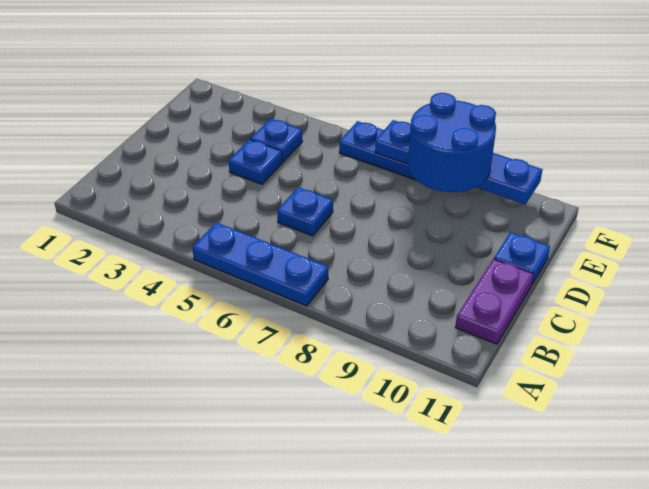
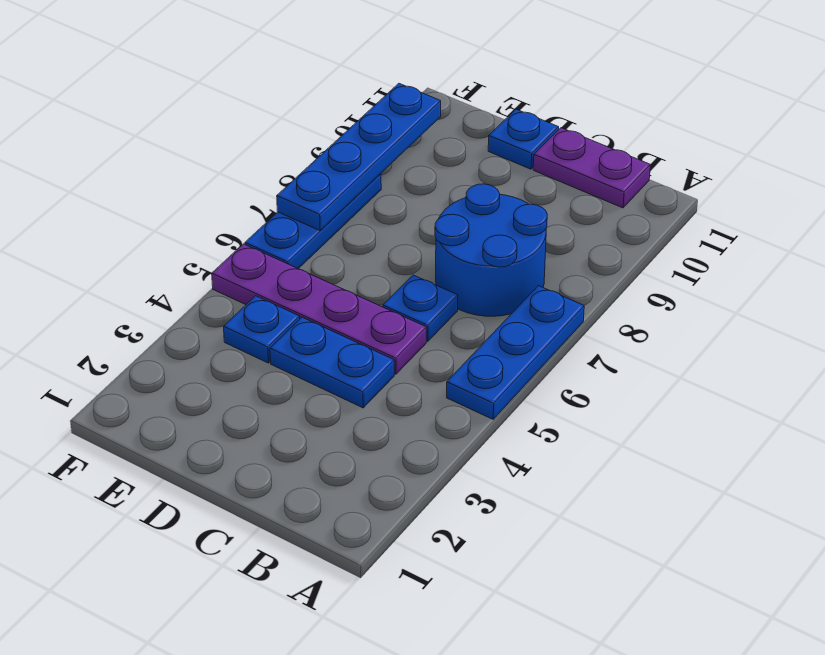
none -> purple 1x4 plate [212,244,426,374]
blue 1x1 plate [229,139,282,184] -> blue 1x2 plate [270,317,394,408]
blue 2x2 round brick [408,93,496,192] -> blue 2x2 round brick moved to [435,184,547,316]

